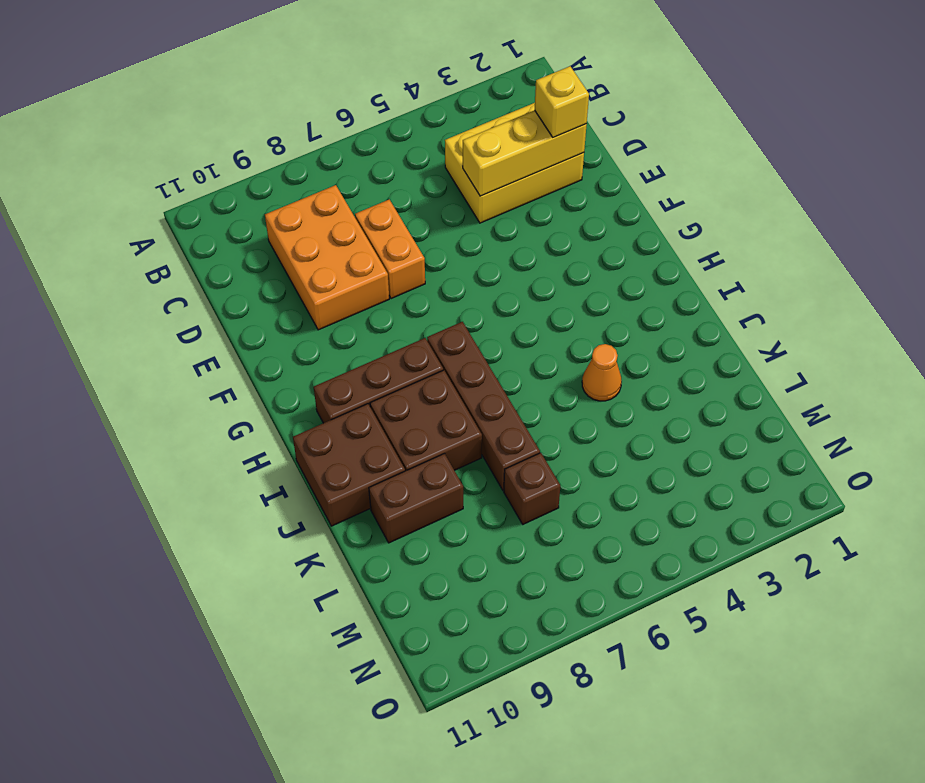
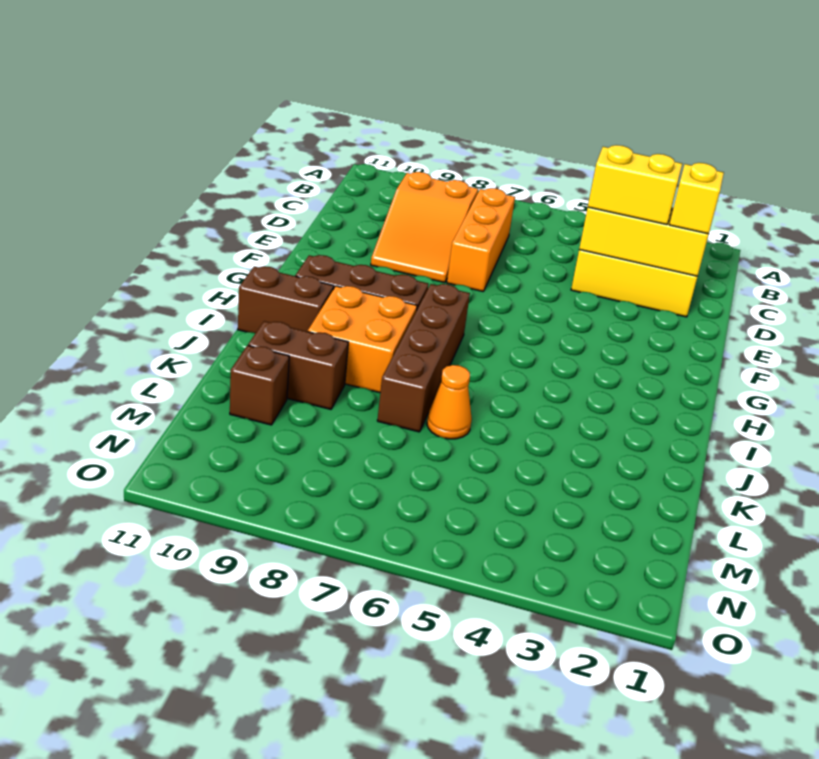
orange 2x3 brick [265,185,389,330] -> orange 2x3 slope [371,172,478,283]
none -> yellow 1x2 brick [588,145,682,225]
orange 1x2 brick [355,200,425,299] -> orange 1x3 brick [447,188,515,291]
brown 2x2 brick [370,370,482,471] -> orange 2x2 brick [308,286,417,393]
brown 2x2 brick [293,404,405,526] -> brown 1x2 brick [238,266,334,333]
orange 1x1 cone [582,344,622,401] -> orange 1x1 cone moved to [427,365,472,439]
brown 1x1 brick [504,453,560,524] -> brown 1x1 brick moved to [230,345,289,425]

